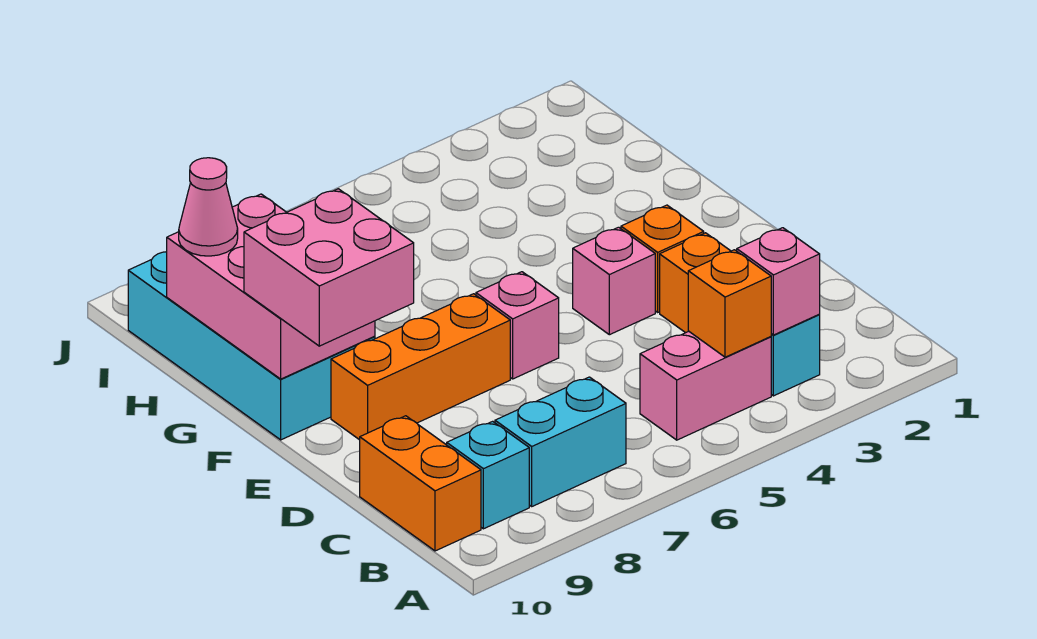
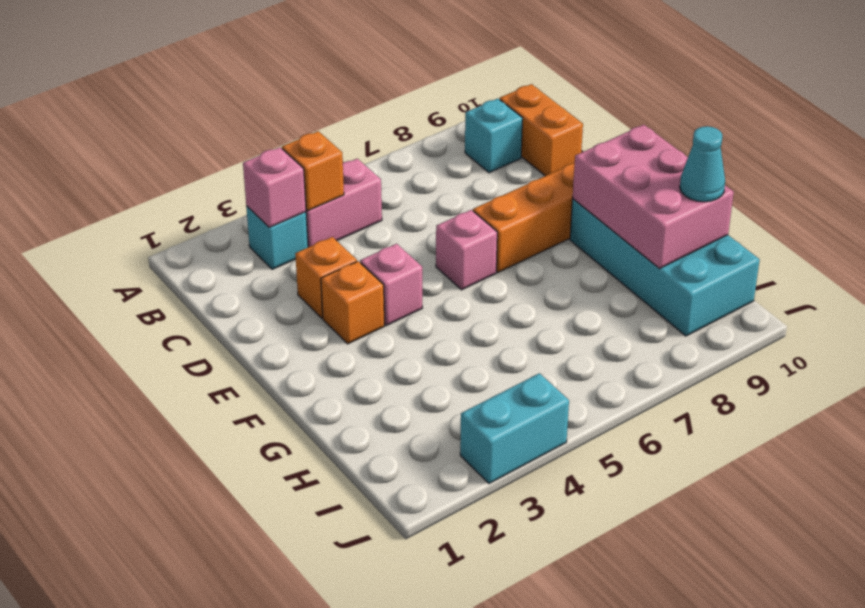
cyan 1x2 brick [495,377,626,506] -> cyan 1x2 brick moved to [460,373,569,483]
pink 2x2 brick [244,189,414,346] -> none
pink 1x1 cone [179,158,238,256] -> cyan 1x1 cone [680,126,725,202]

